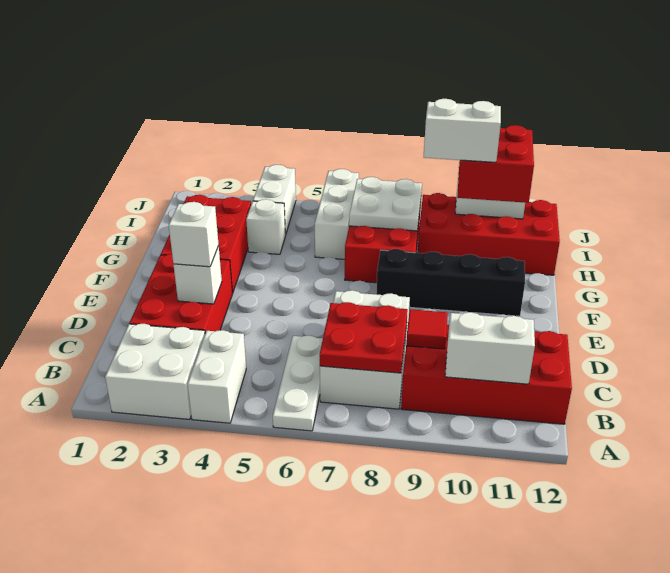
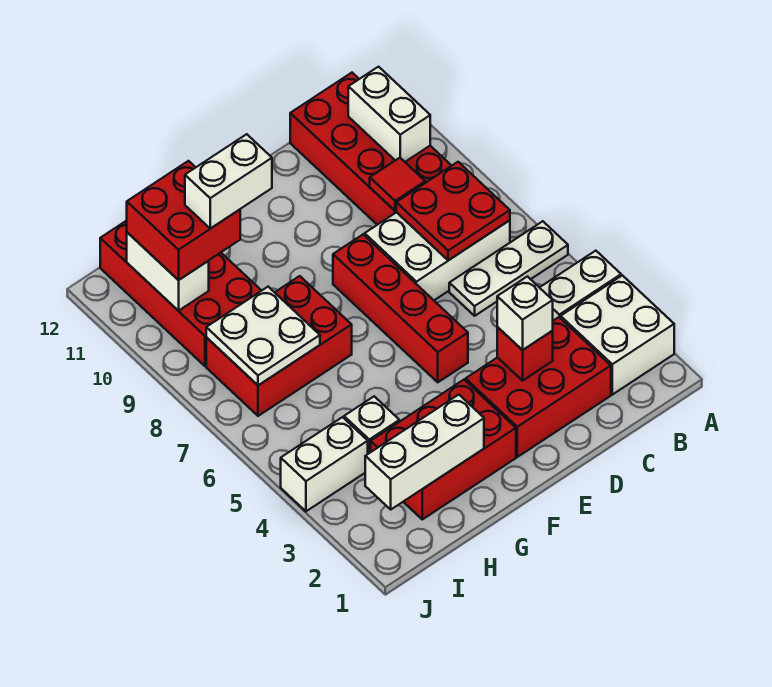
white 1x1 brick [173,246,222,304] -> red 1x1 brick [497,327,553,381]
none -> red 1x4 brick [333,235,468,382]
black 1x4 brick [376,249,525,316] -> none
white 1x3 brick [315,169,359,259] -> white 1x3 brick moved to [365,395,484,509]
white 1x2 brick [424,99,501,162] -> white 1x2 brick turned to [185,134,272,229]

